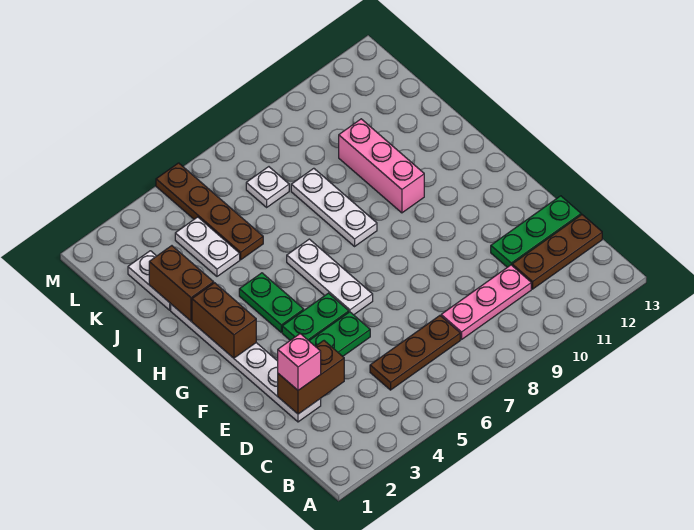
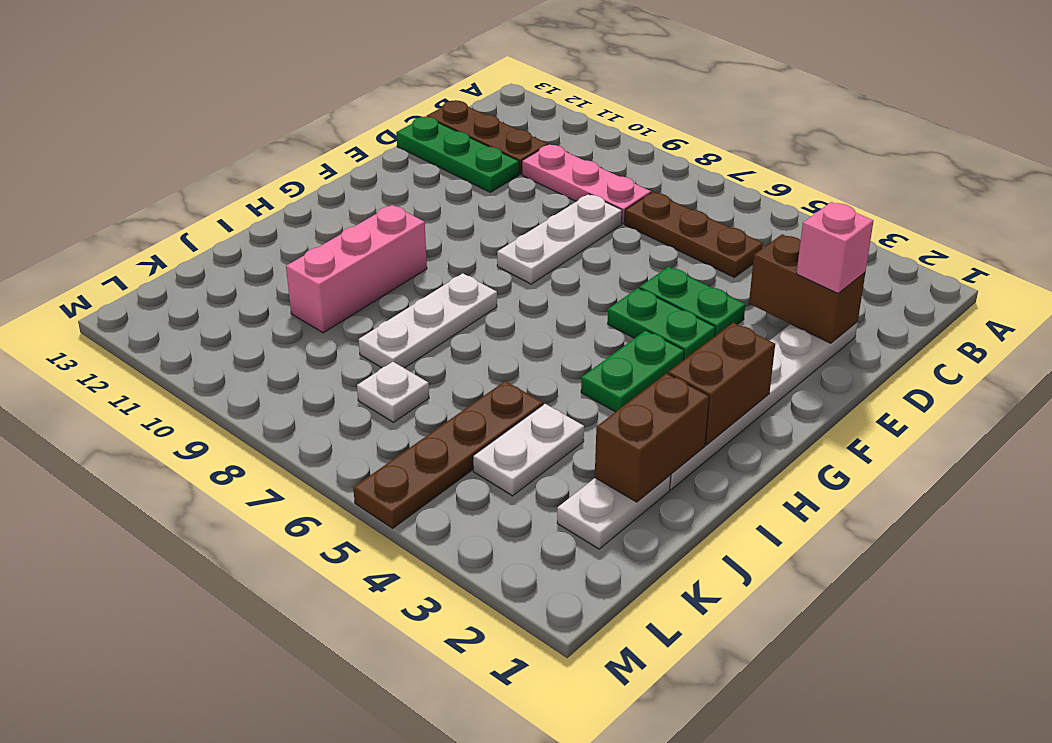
white 1x3 plate [287,239,373,315] -> white 1x3 plate moved to [497,194,622,284]

